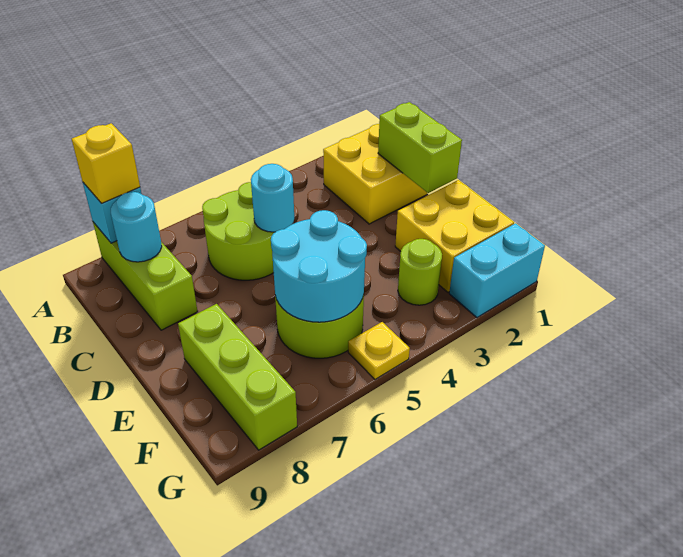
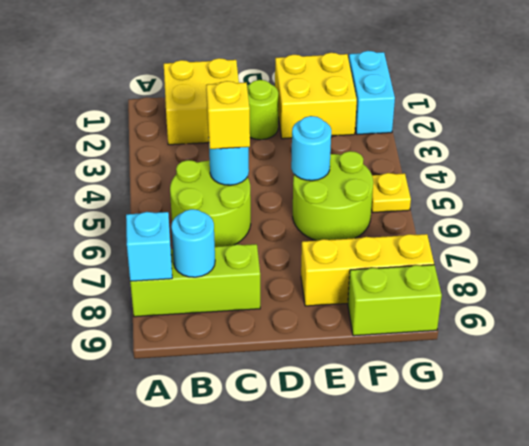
yellow 1x1 brick [72,123,140,203] -> yellow 1x1 brick moved to [206,81,250,149]
lime 1x2 brick [378,102,462,193] -> lime 1x2 brick moved to [348,265,442,336]
cyan 2x2 round brick [271,210,367,322] -> cyan 1x1 round brick [291,116,331,181]
lime 1x3 brick [178,304,297,450] -> yellow 1x3 brick [301,234,434,306]
lime 1x1 round brick [398,239,442,305] -> lime 1x1 round brick moved to [247,80,278,140]

